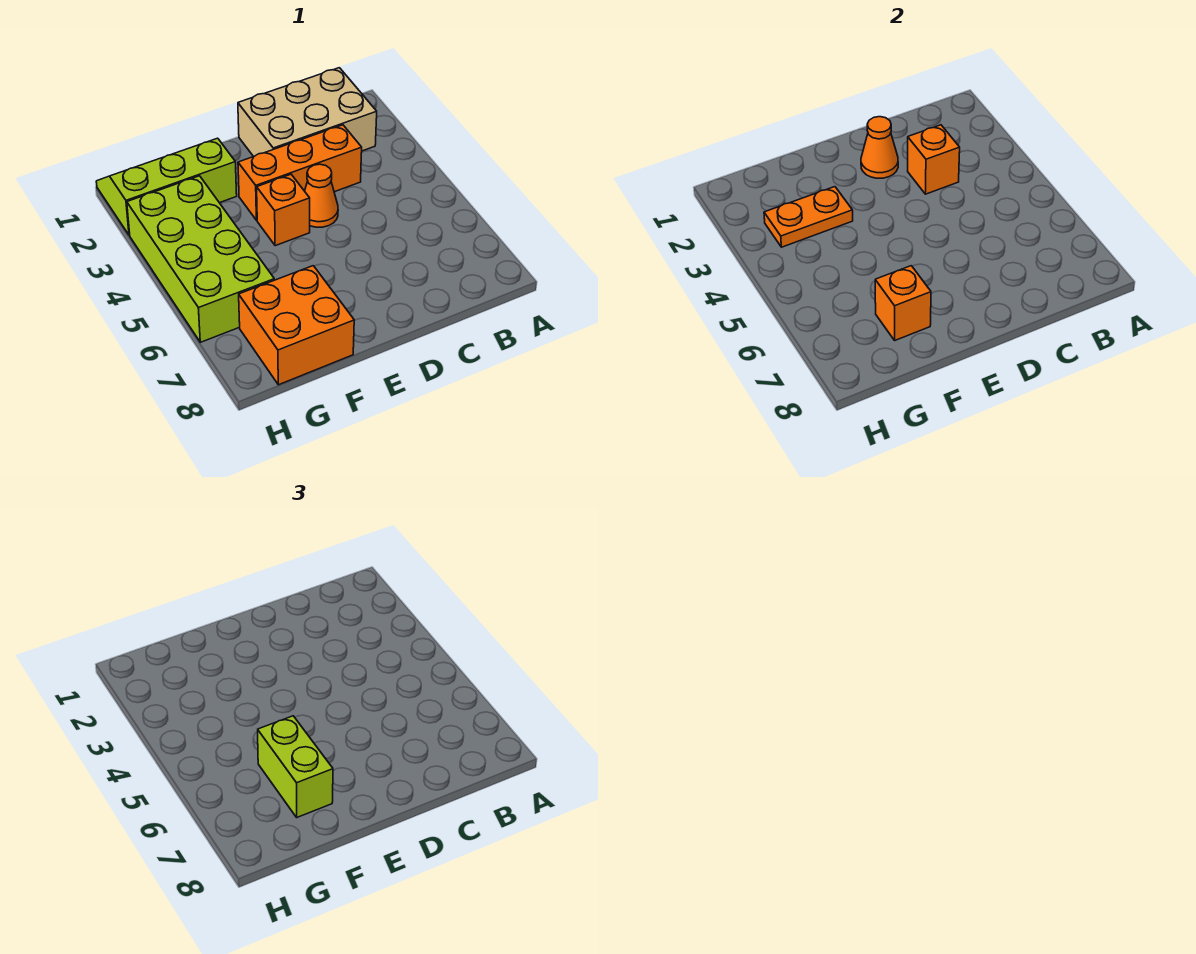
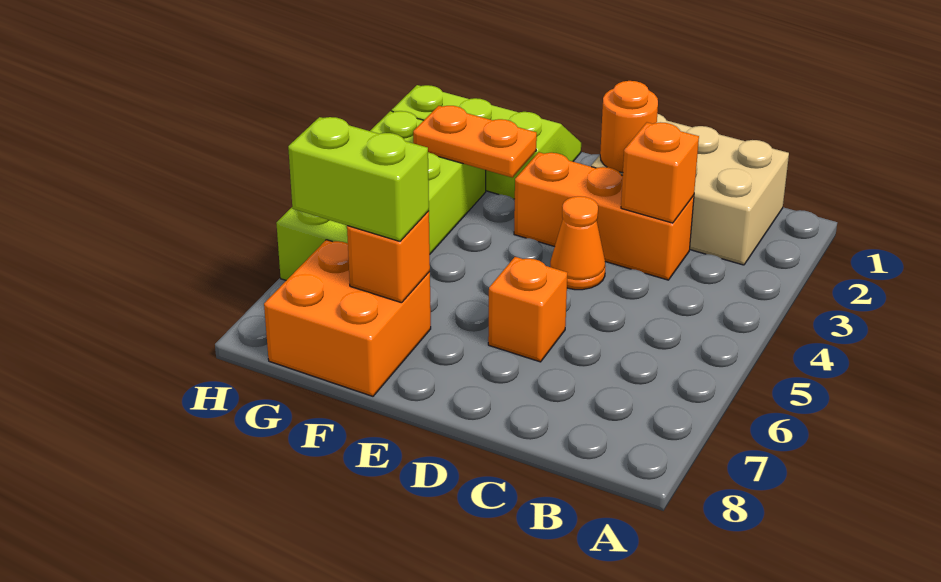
orange 1x1 cone [861,117,898,178] -> orange 1x1 round brick [600,81,658,172]
orange 1x1 brick [257,174,310,246] -> orange 1x1 brick moved to [488,257,567,362]
lime 1x2 brick [258,716,333,817] -> lime 1x2 brick turned to [288,117,429,241]

